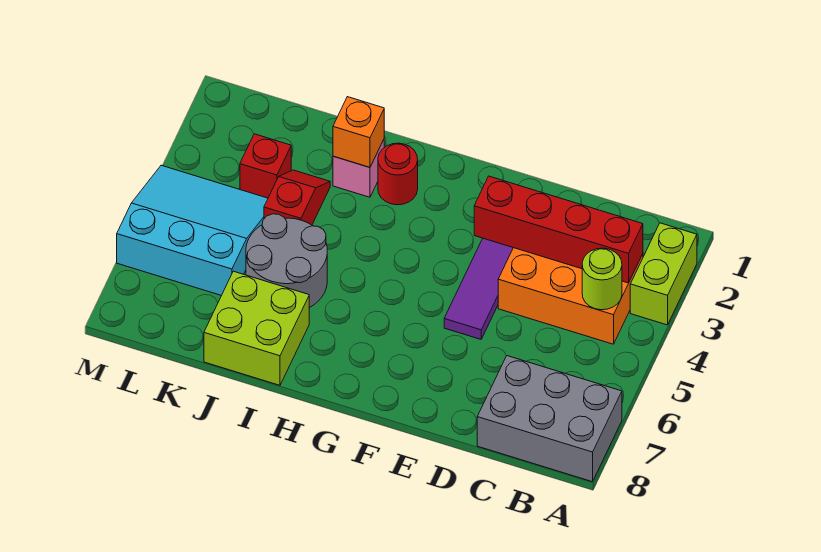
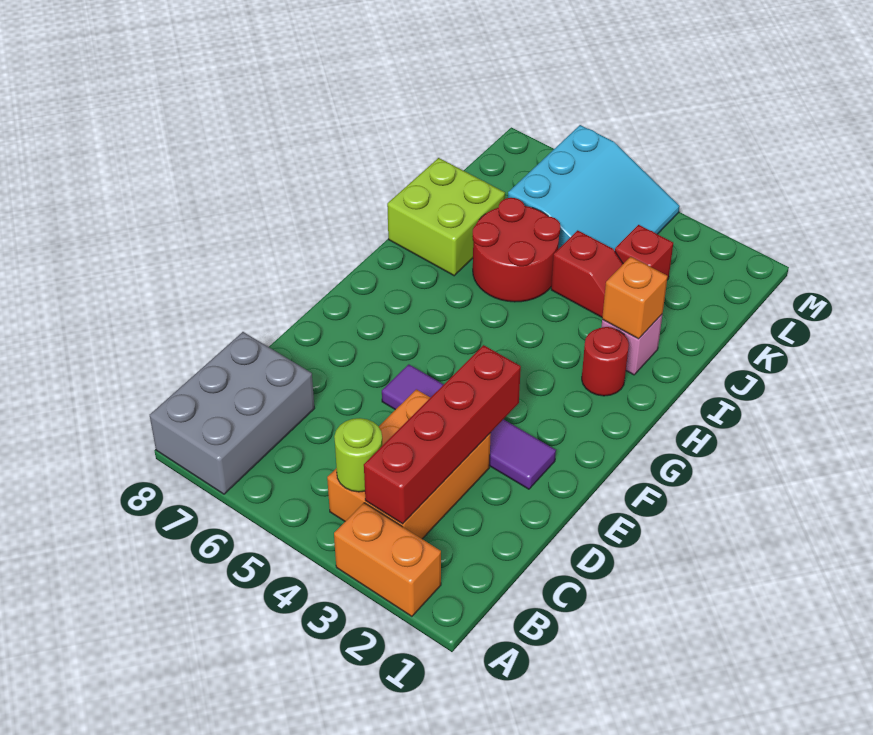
lime 1x2 brick [630,223,697,325] -> orange 1x2 brick [334,503,441,616]
grey 2x2 round brick [246,214,327,308] -> red 2x2 round brick [472,198,560,302]

